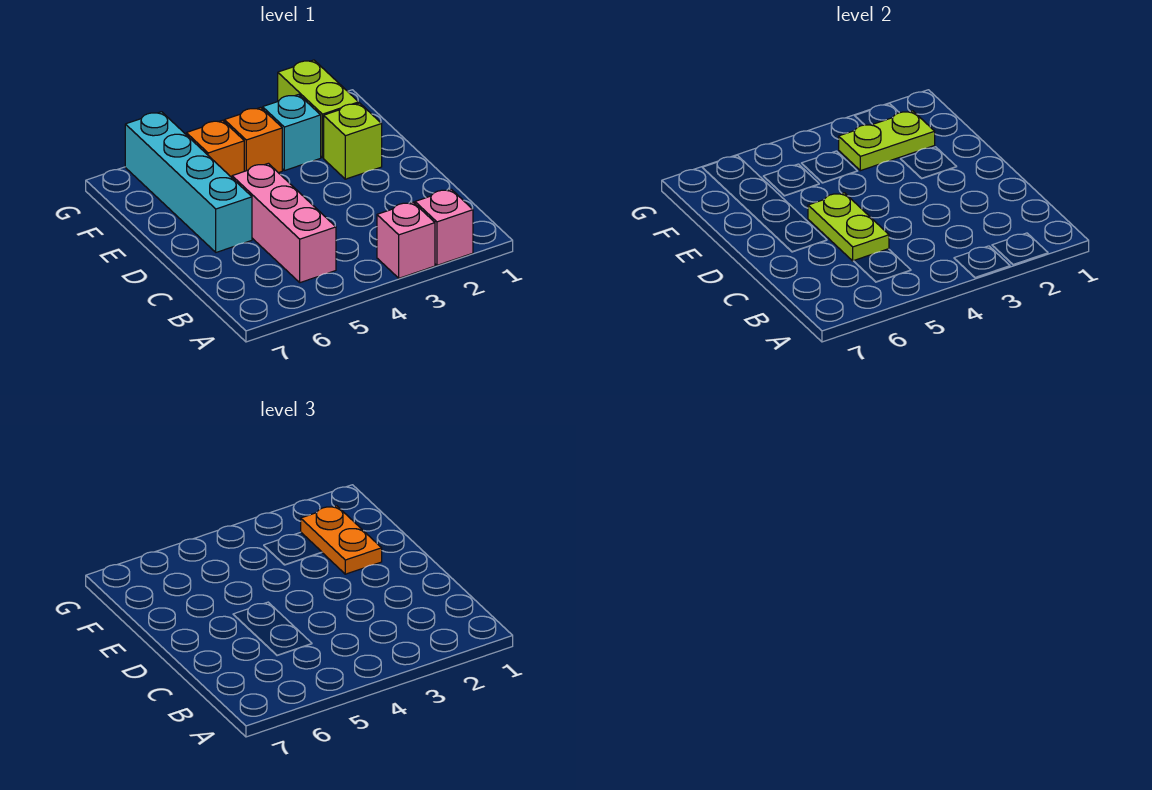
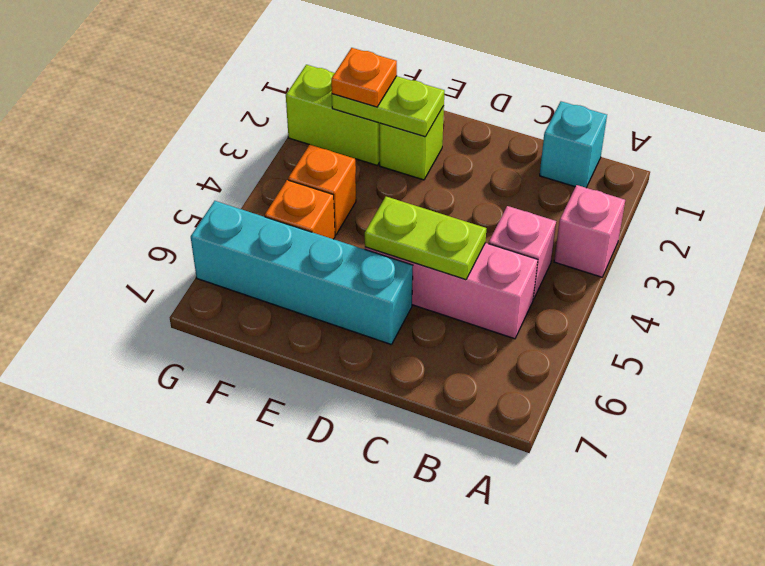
pink 1x1 brick [415,189,473,265] -> pink 1x1 brick moved to [489,206,556,299]
orange 1x2 plate [301,506,382,574] -> orange 1x1 plate [331,48,397,107]
lime 1x2 plate [839,111,935,171] -> lime 1x2 plate turned to [332,76,445,137]
cyan 1x1 brick [263,94,321,171] -> cyan 1x1 brick moved to [540,101,607,188]

